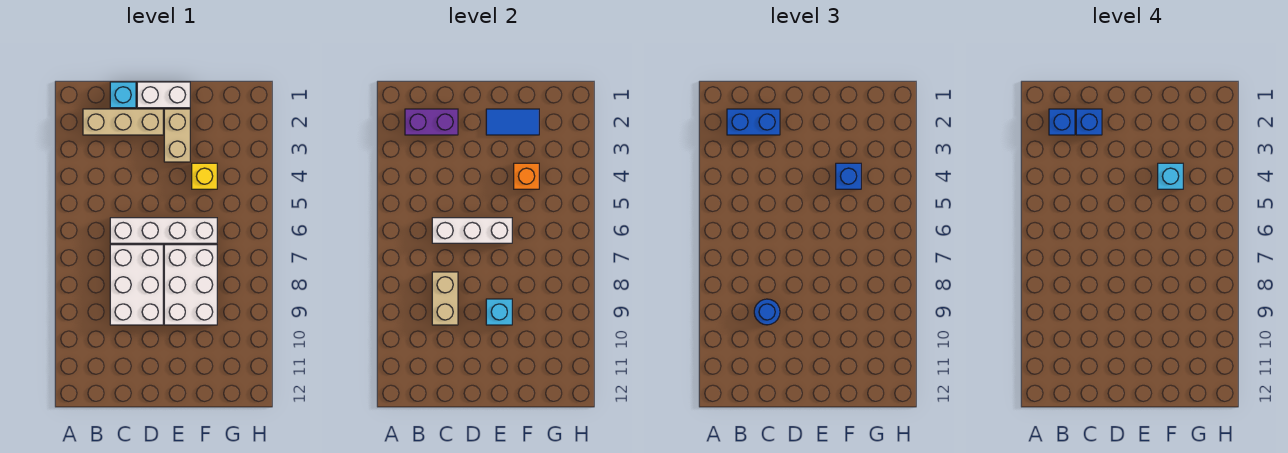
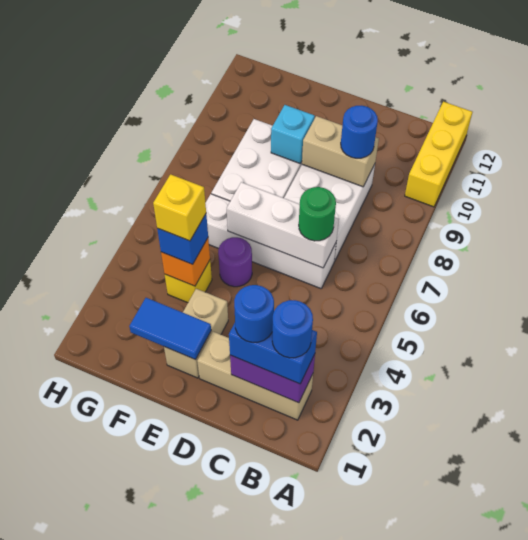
none -> yellow 1x3 brick [405,102,472,207]
blue 1x1 brick [1049,109,1075,135] -> blue 1x1 round brick [272,300,313,358]
cyan 1x1 brick [110,82,136,108] -> none
blue 1x1 brick [1076,109,1102,135] -> blue 1x1 round brick [234,285,274,342]
none -> green 1x1 round brick [299,187,336,241]
tan 1x2 brick [432,272,458,325] -> tan 1x2 brick turned to [302,116,379,187]
white 1x2 brick [137,82,190,108] -> none
none -> purple 1x1 round brick [218,237,252,287]
cyan 1x1 brick [1158,163,1183,189] -> yellow 1x1 brick [153,174,206,241]

